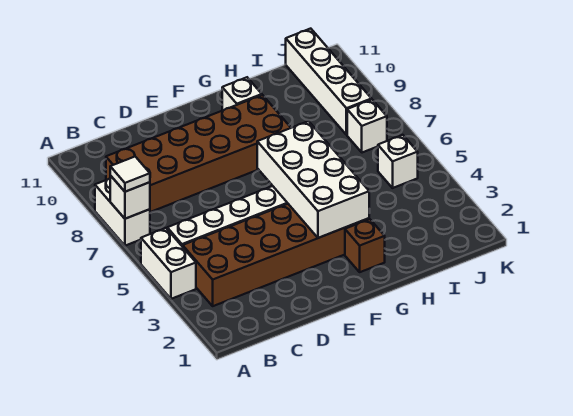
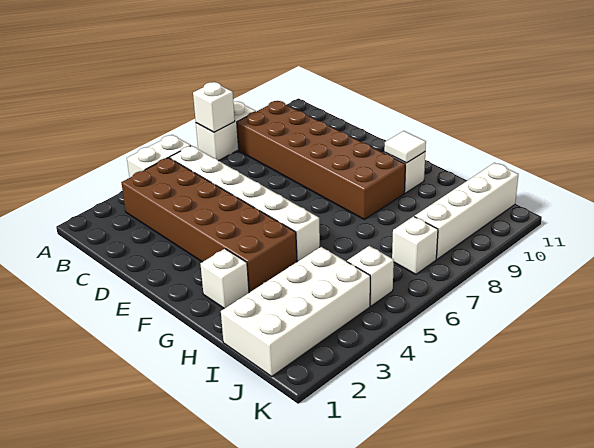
white 1x1 tile [110,157,150,192] -> white 1x1 tile moved to [384,131,426,163]
white 2x4 brick [257,121,369,238] -> white 2x4 brick moved to [221,247,370,376]
brown 1x1 brick [345,219,385,272] -> white 1x1 brick [201,249,249,309]

